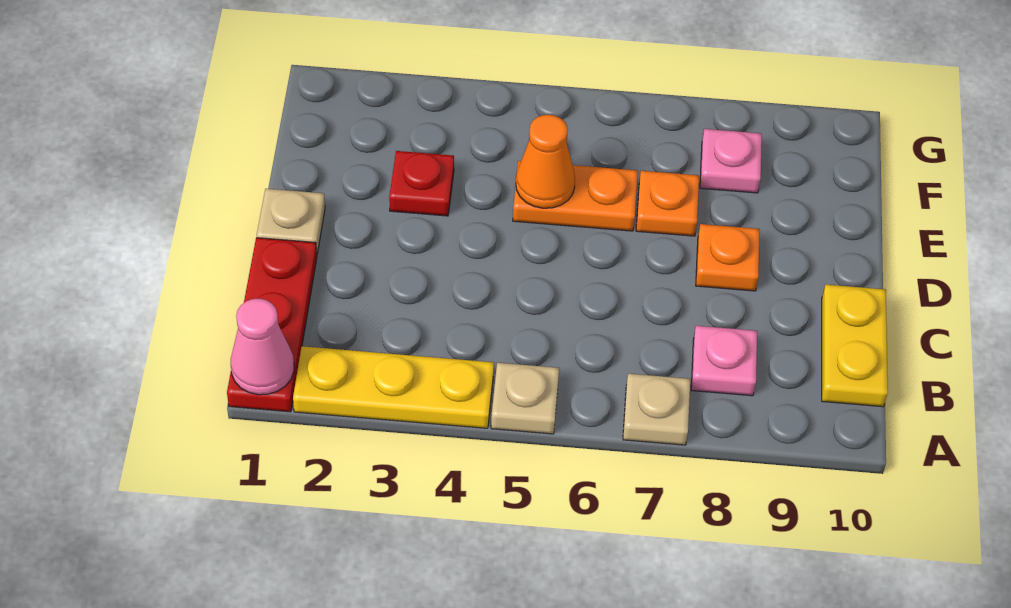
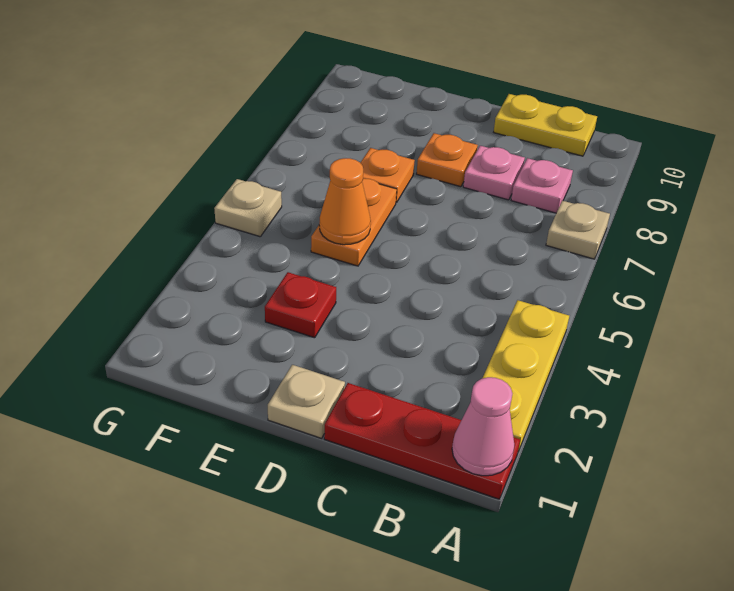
tan 1x1 plate [491,363,559,434] -> tan 1x1 plate moved to [214,179,282,237]
pink 1x1 plate [700,129,762,193] -> pink 1x1 plate moved to [463,146,525,200]

